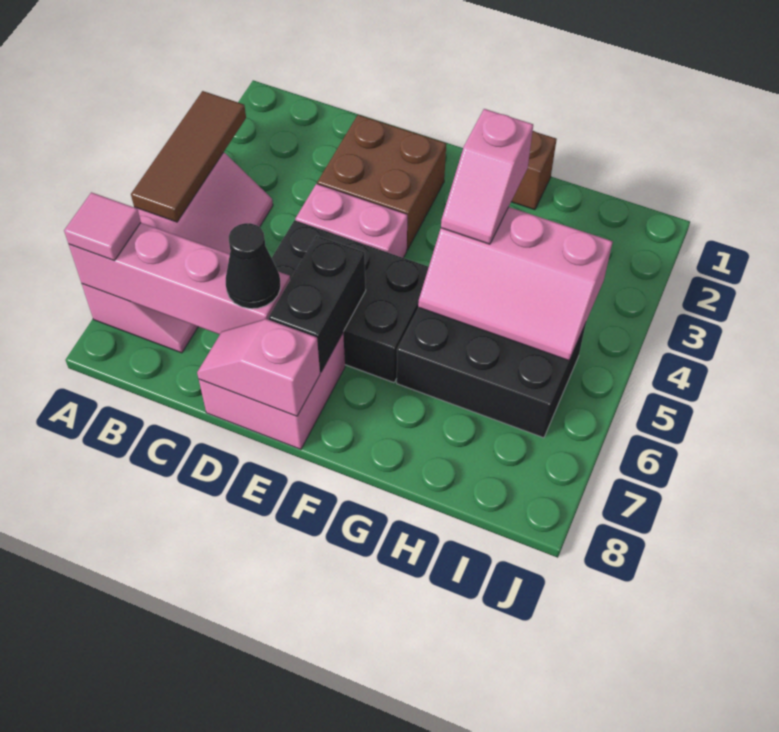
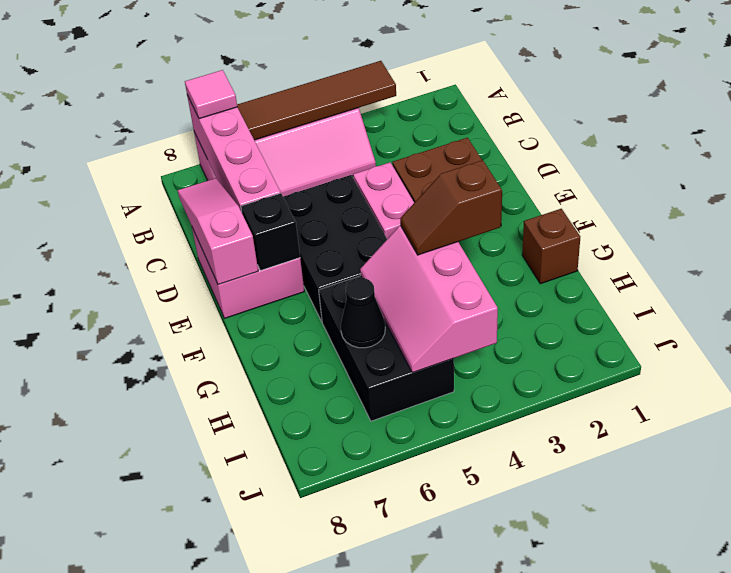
brown 1x3 tile [131,91,246,222] -> brown 1x4 tile [237,61,396,140]
black 1x1 cone [226,223,280,309] -> black 1x1 cone moved to [341,278,385,348]
pink 1x2 slope [197,319,320,416] -> pink 1x3 slope [178,178,258,284]
black 1x2 brick [269,236,366,372] -> black 1x1 brick [241,193,300,271]
pink 1x2 slope [441,109,533,244] -> brown 1x2 slope [400,160,502,255]

